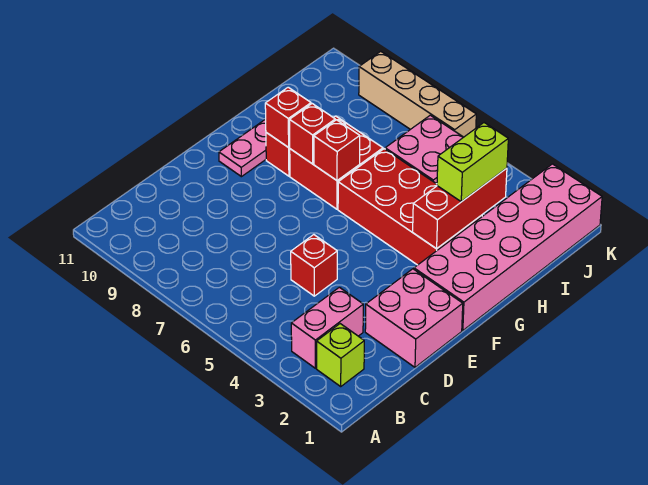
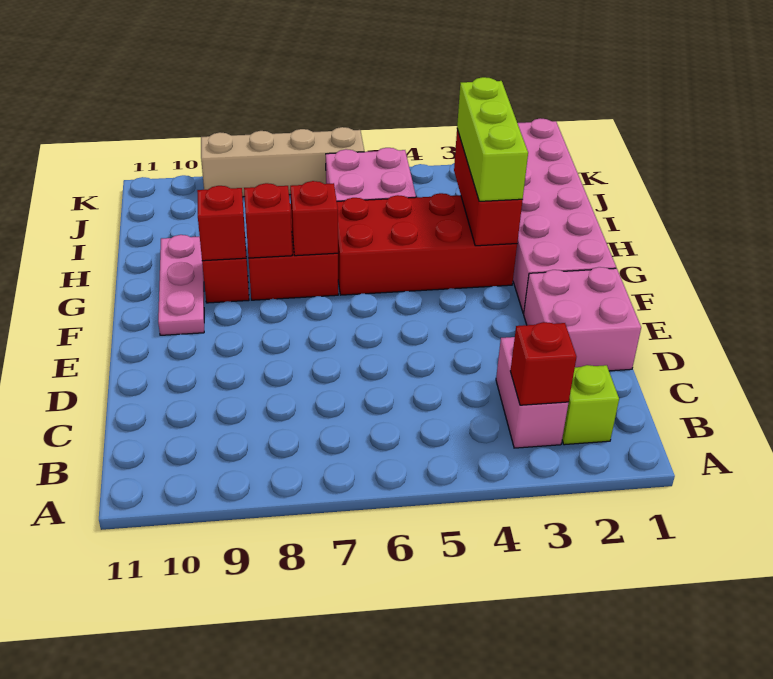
red 1x1 brick [291,235,337,296] -> red 1x1 brick moved to [510,322,576,405]
lime 1x2 brick [437,123,508,202] -> lime 1x3 brick [457,77,528,201]

